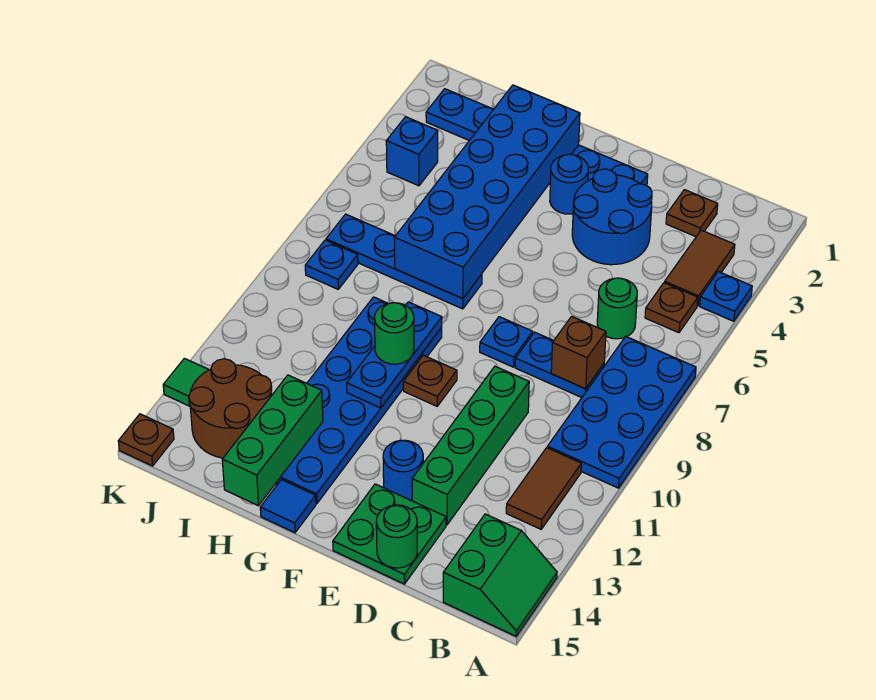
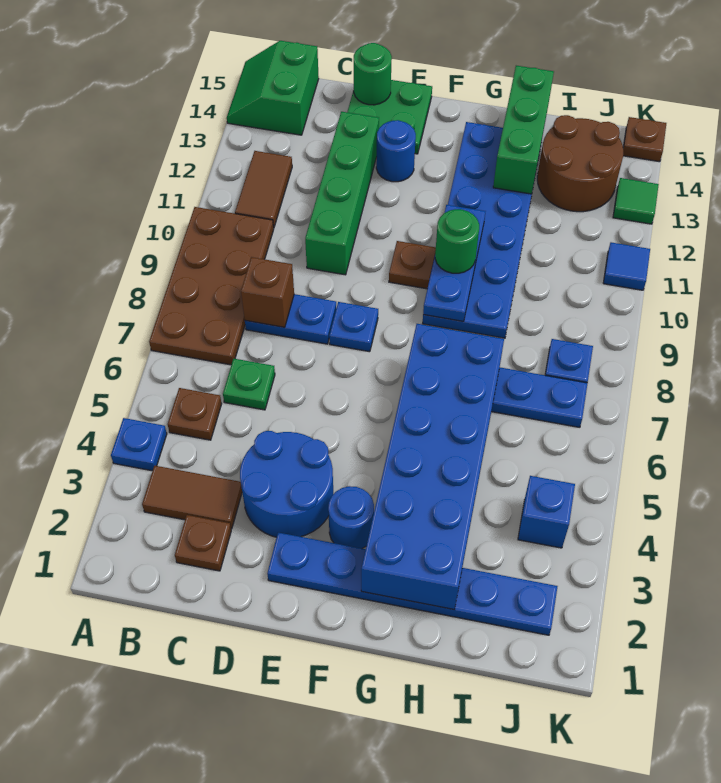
blue 2x4 plate [547,337,696,488] -> brown 2x4 plate [149,207,274,365]
brown 1x2 tile [665,230,735,306] -> brown 1x2 tile turned to [142,466,242,529]
green 1x1 round brick [597,278,637,339] -> green 1x1 plate [223,359,275,410]
blue 1x1 tile [260,480,316,533] -> blue 1x1 tile moved to [604,242,650,290]

